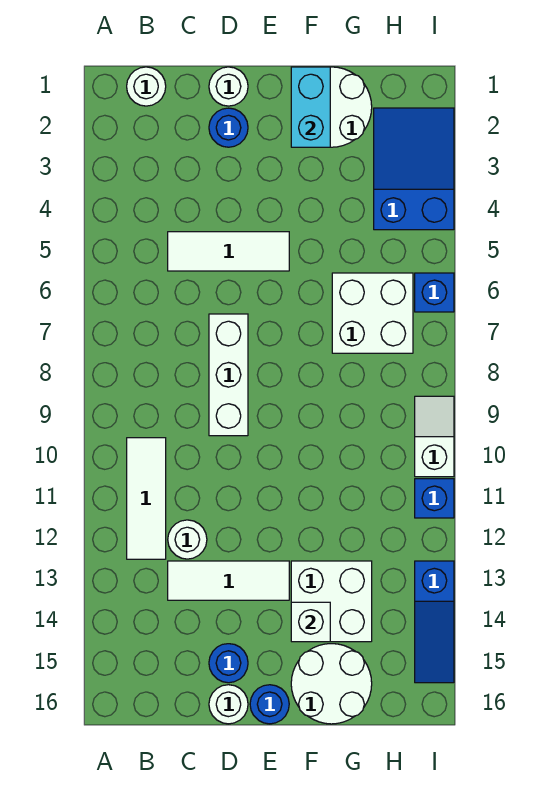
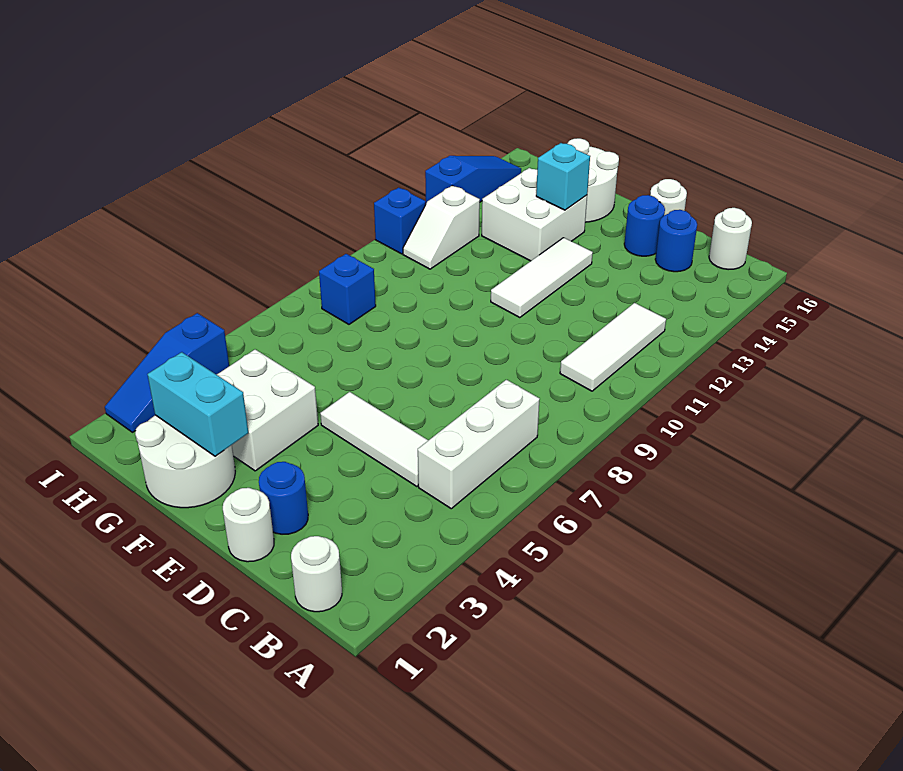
white 1x1 round brick [168,520,207,559] -> white 1x1 round brick moved to [709,208,752,270]
white 1x3 tile [168,561,289,600] -> white 1x3 tile turned to [491,238,593,318]
white 1x3 brick [209,314,248,436] -> white 1x3 brick moved to [418,380,540,509]
blue 1x1 round brick [250,685,289,724] -> blue 1x1 round brick moved to [655,210,697,272]
cyan 1x2 brick [291,67,330,147] -> cyan 1x2 brick turned to [147,352,248,456]
white 1x1 brick [291,602,330,642] -> cyan 1x1 brick [536,143,590,210]
white 2x2 brick [332,273,413,353] -> white 2x2 brick moved to [217,349,318,471]
blue 2x3 slope [374,108,454,230] -> blue 1x3 slope [105,313,229,432]
blue 1x1 brick [415,273,454,312] -> blue 1x1 brick moved to [319,254,376,324]
white 1x2 slope [415,396,454,477] -> white 1x2 slope moved to [403,186,480,269]

